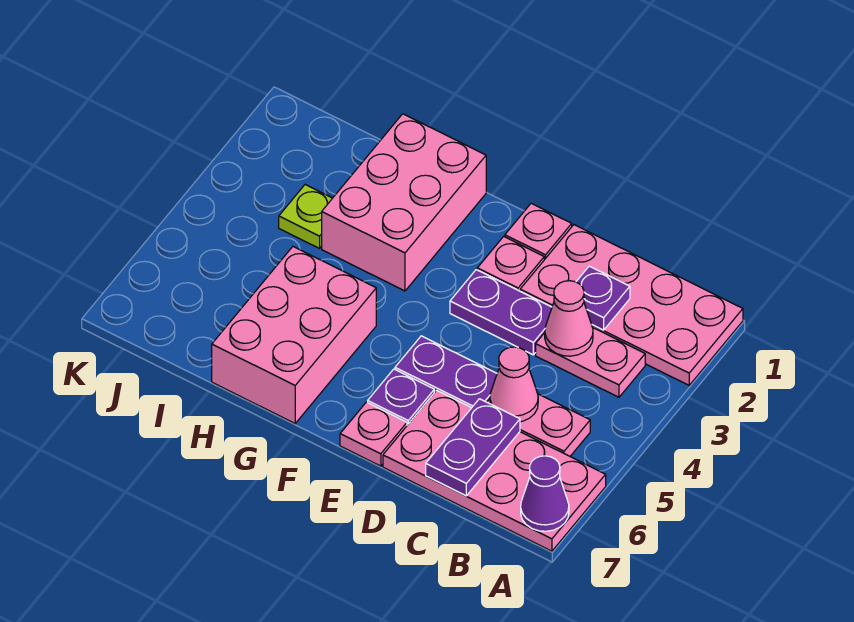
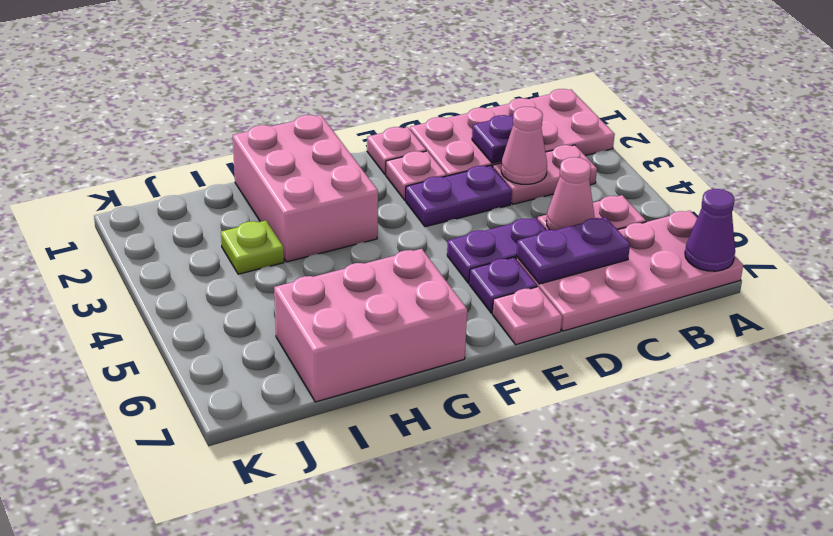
purple 1x2 plate [426,399,520,496] -> purple 1x2 plate turned to [516,217,630,284]
pink 2x3 brick [212,247,376,423] -> pink 2x3 brick turned to [274,249,467,402]

